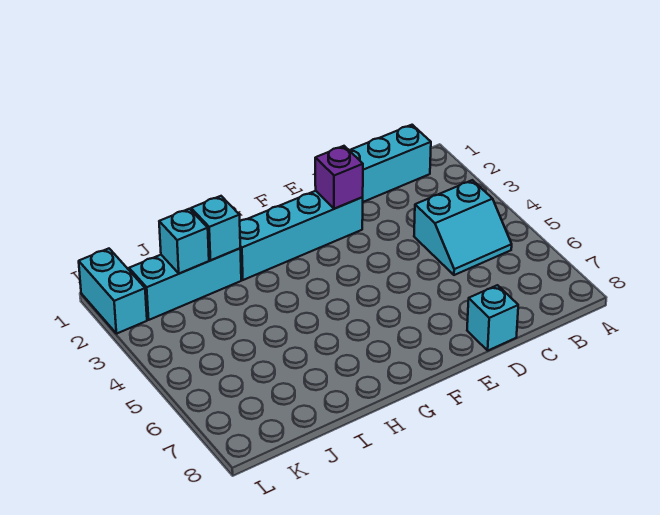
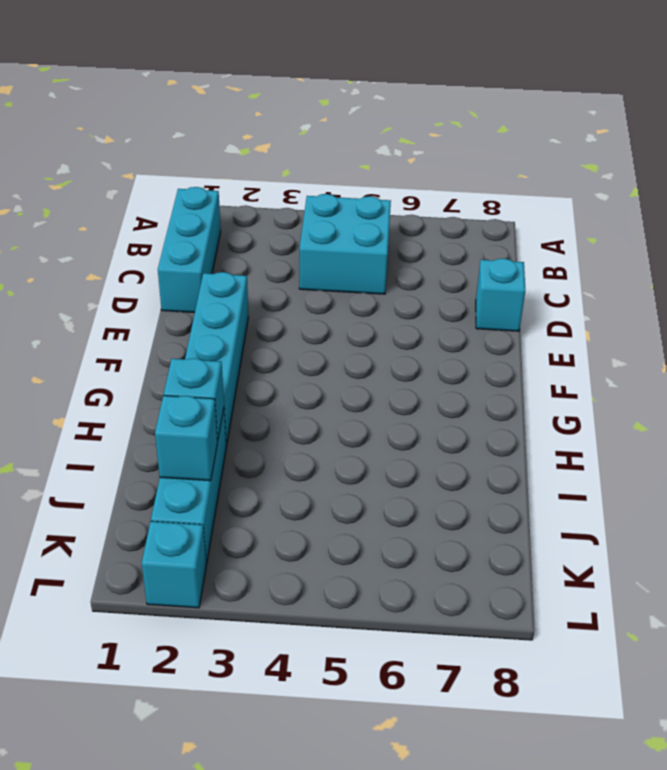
cyan 2x2 slope [414,180,512,275] -> cyan 2x2 brick [299,194,391,294]
purple 1x1 brick [315,146,363,209] -> none
cyan 1x2 brick [79,249,147,334] -> cyan 1x1 brick [142,521,206,608]

